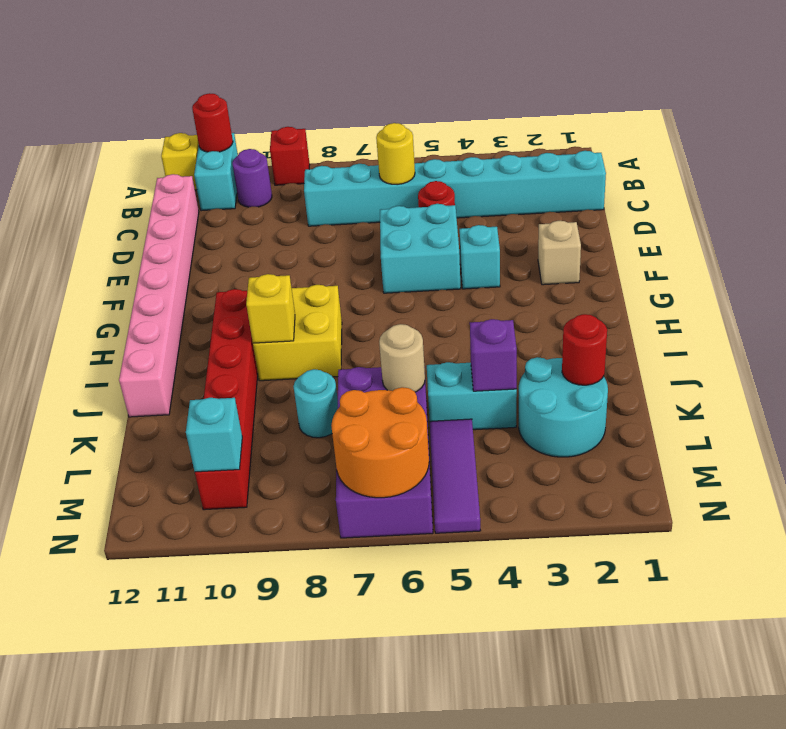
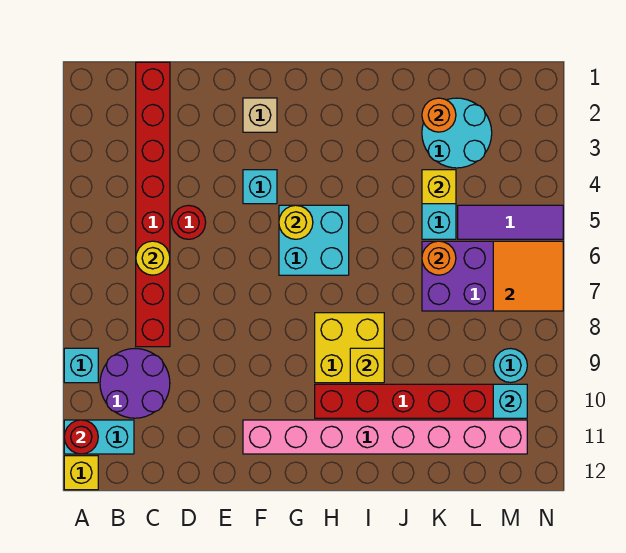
red 1x1 brick [270,127,310,185] -> cyan 1x1 brick [64,348,98,383]
purple 1x1 round brick [232,149,272,207] -> purple 2x2 round brick [100,349,170,418]
cyan 1x8 brick [304,151,606,226] -> red 1x8 brick [136,62,170,347]
pink 1x8 brick [119,174,199,417] -> pink 1x8 brick moved to [243,420,527,454]
cyan 2x2 brick [380,204,461,293] -> cyan 2x2 brick moved to [279,205,349,275]
none -> yellow 1x1 round brick [279,205,313,239]
red 1x1 round brick [562,314,607,385] -> orange 1x1 round brick [422,98,456,132]
purple 1x1 brick [470,319,517,391] -> yellow 1x1 brick [422,170,456,204]
tan 1x1 round brick [379,324,425,392] -> orange 1x1 round brick [422,241,456,275]
cyan 1x1 round brick [293,369,338,438] -> cyan 1x1 round brick moved to [493,349,527,382]
orange 2x2 round brick [331,387,429,498] -> orange 2x2 tile [493,241,563,311]

